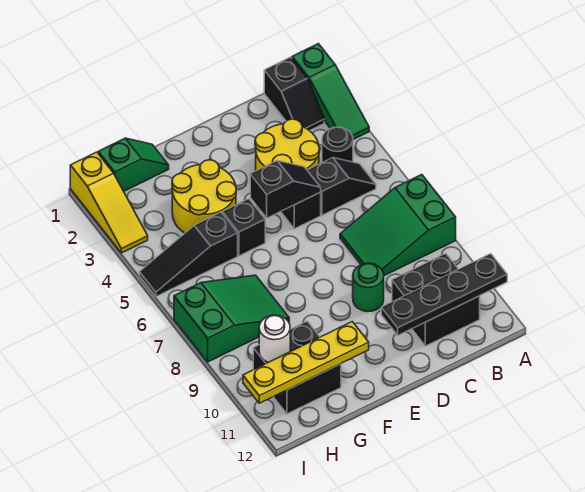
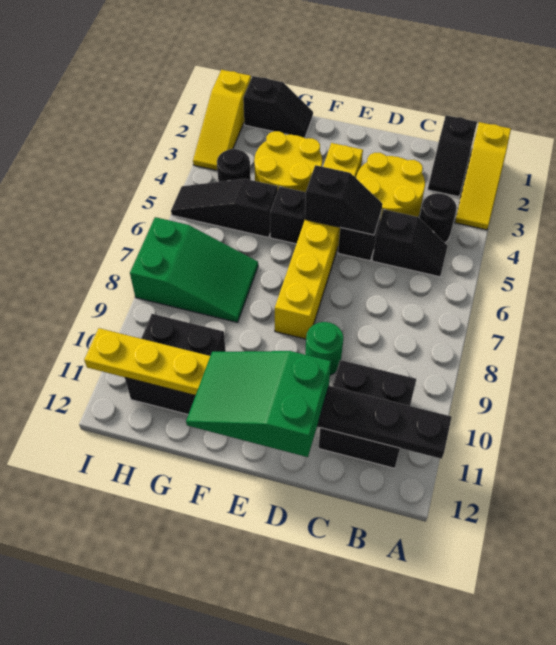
green 1x3 slope [292,44,369,140] -> yellow 1x3 slope [455,122,511,230]
green 2x3 slope [340,175,456,276] -> green 2x3 slope moved to [186,351,331,457]
none -> yellow 1x6 brick [275,143,363,339]
green 1x2 slope [98,138,169,191] -> black 1x2 slope [243,76,313,138]
none -> black 1x1 round brick [217,149,251,182]
white 1x1 round brick [259,315,290,362] -> none

